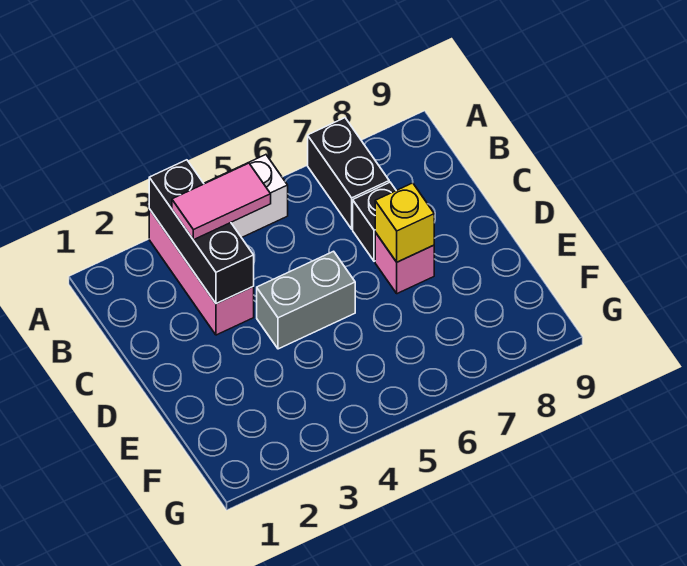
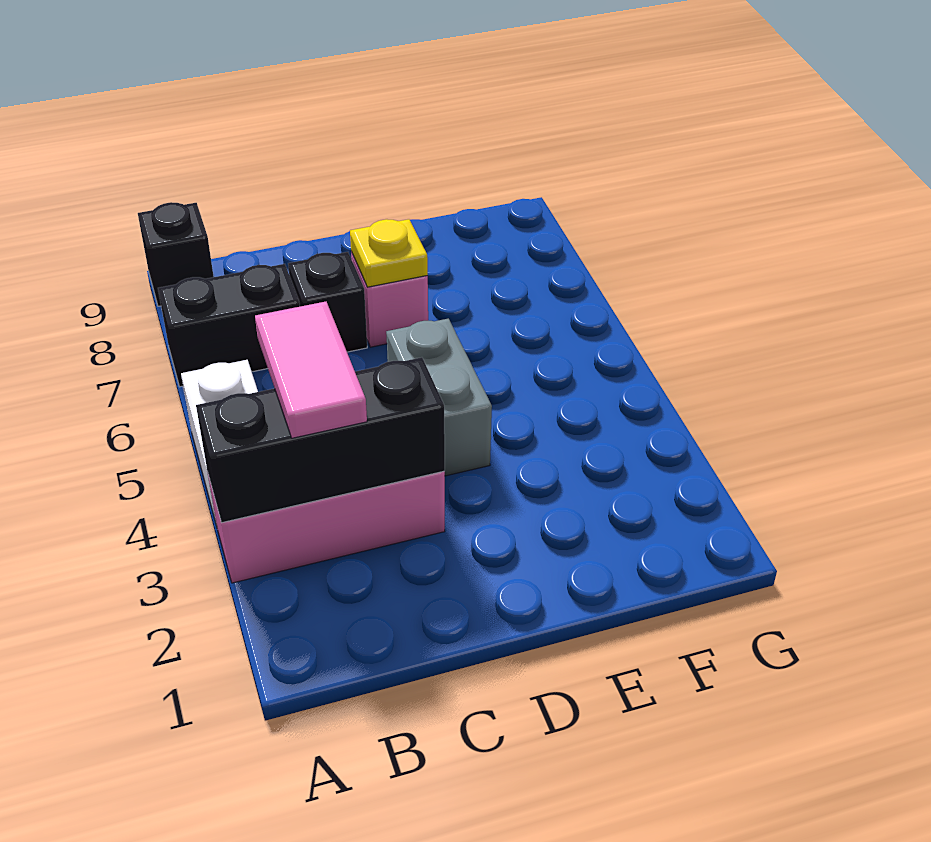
none -> black 1x1 brick [138,202,214,306]
yellow 1x1 brick [375,183,434,262] -> yellow 1x1 plate [350,219,428,287]

